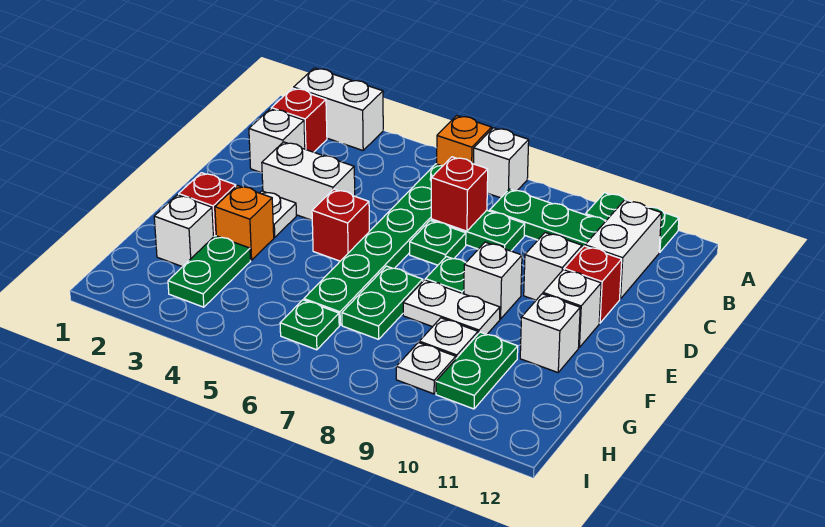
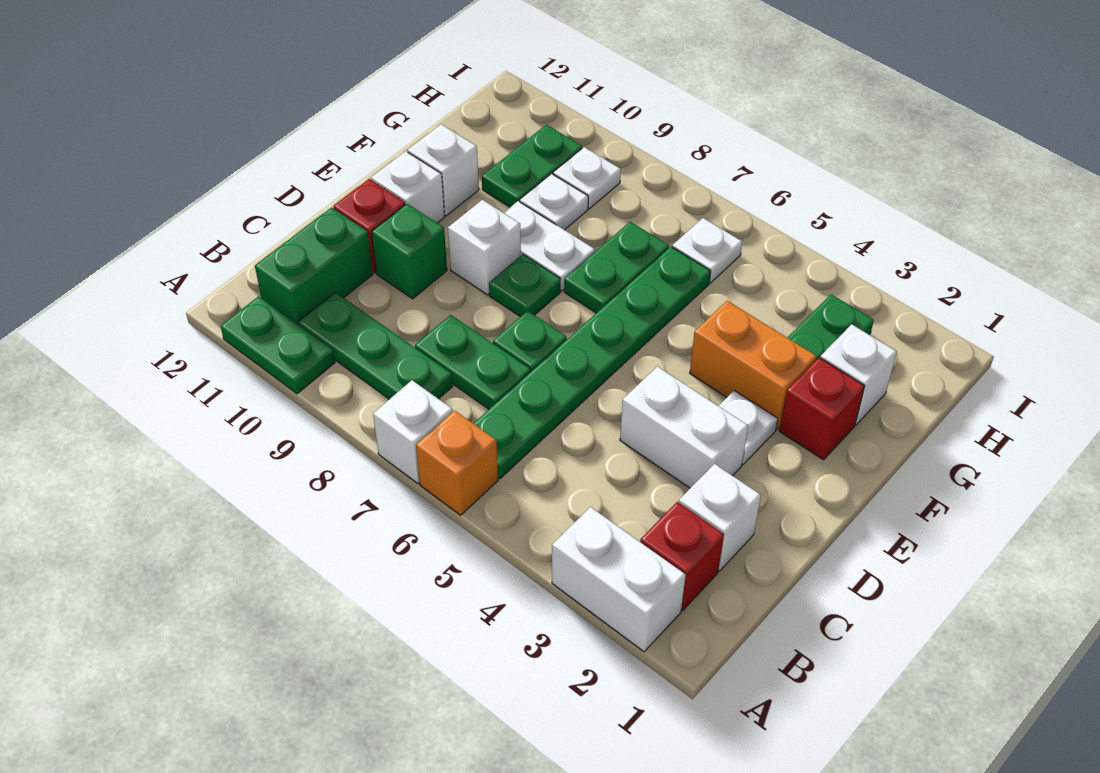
white 1x2 brick [585,200,662,299] -> green 1x2 brick [255,207,373,325]
red 1x1 brick [431,157,488,231] -> none
white 1x1 brick [524,233,582,300] -> green 1x1 brick [372,204,447,299]
red 1x1 brick [312,189,369,261] -> none
orange 1x1 brick [215,185,274,260] -> orange 1x2 brick [690,301,817,430]
green 1x1 plate [280,300,339,350] -> white 1x1 plate [672,218,742,283]

